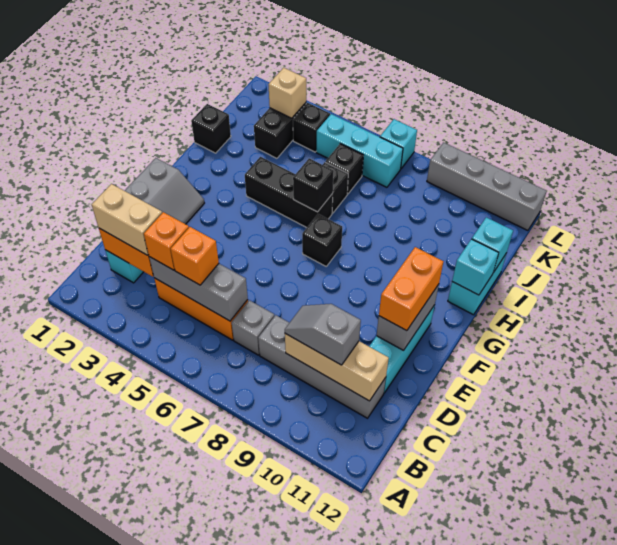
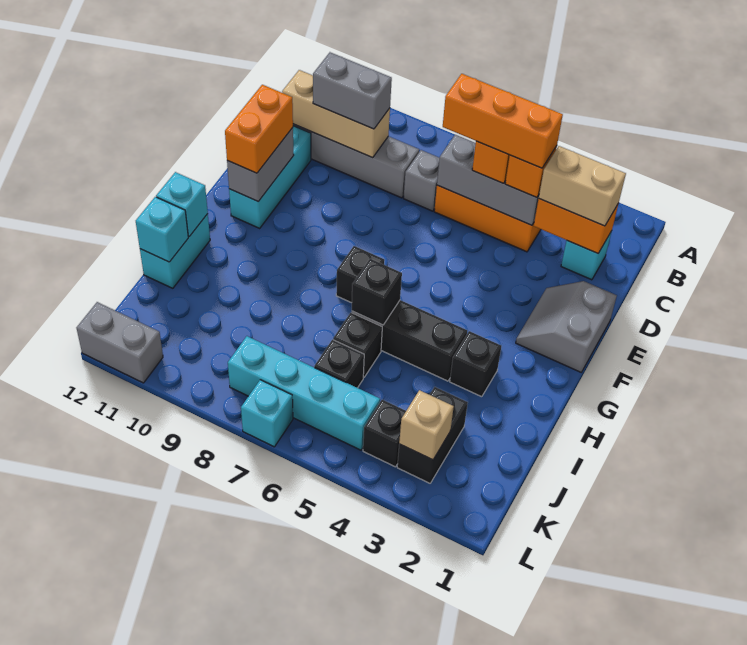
none -> orange 1x3 brick [443,74,563,168]
grey 1x2 slope [285,304,361,365] -> grey 1x2 brick [313,52,392,129]
black 1x1 brick [191,104,231,153] -> black 1x1 brick moved to [450,331,501,397]
cyan 1x3 brick [316,114,403,187] -> cyan 1x4 brick [228,336,380,450]
grey 1x4 brick [427,142,547,231] -> grey 1x2 brick [76,302,163,383]

